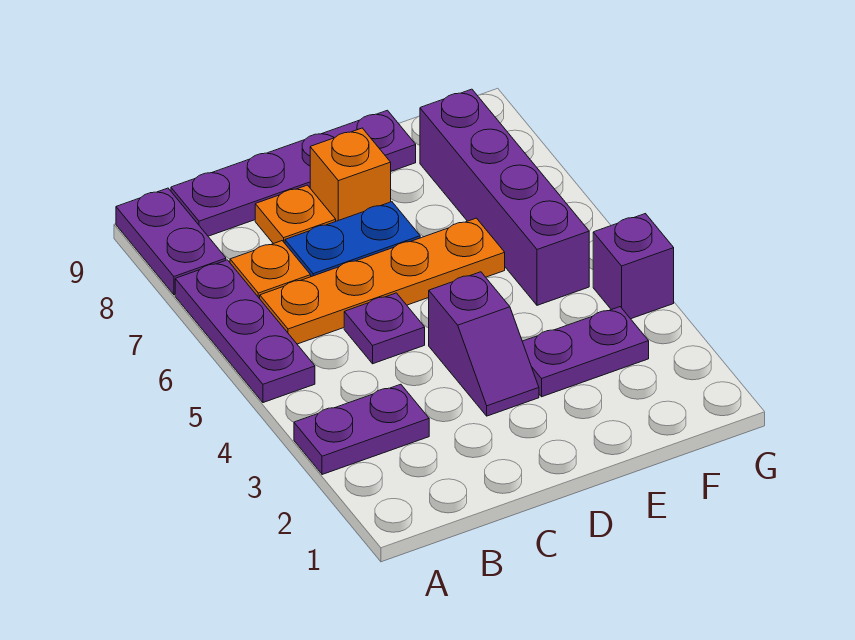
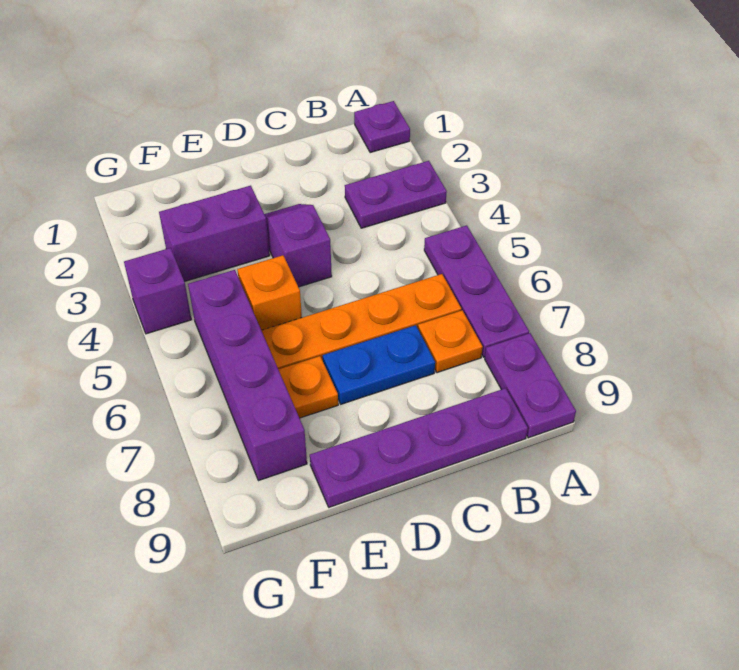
purple 1x1 plate [344,293,425,364] -> purple 1x1 plate moved to [354,101,410,153]
orange 1x1 plate [255,185,336,244] -> orange 1x1 plate moved to [278,356,338,418]
orange 1x1 brick [310,128,391,221] -> orange 1x1 brick moved to [237,255,302,330]
purple 1x2 plate [522,307,649,397] -> purple 1x2 brick [159,186,270,282]

